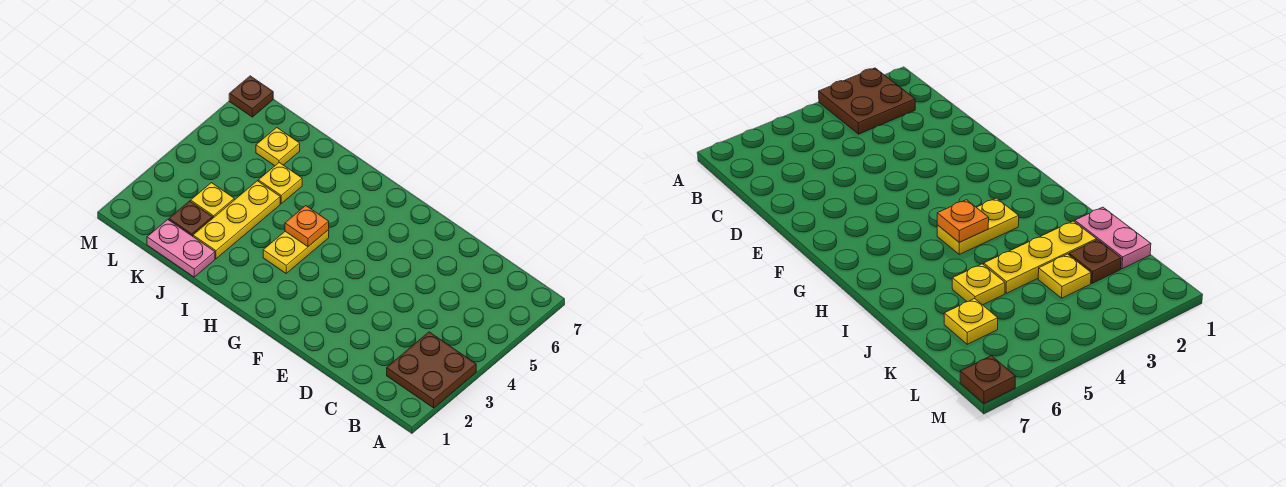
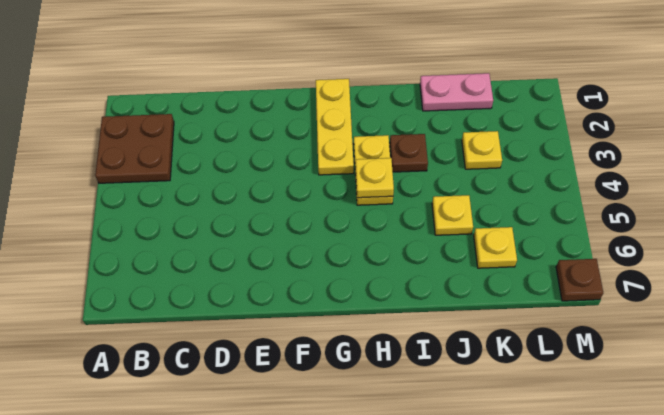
orange 1x1 plate [285,206,329,247] -> yellow 1x1 plate [356,158,394,198]
yellow 1x3 plate [193,181,280,259] -> yellow 1x3 plate moved to [316,79,354,175]
brown 1x1 plate [169,201,213,236] -> brown 1x1 plate moved to [390,134,428,172]

